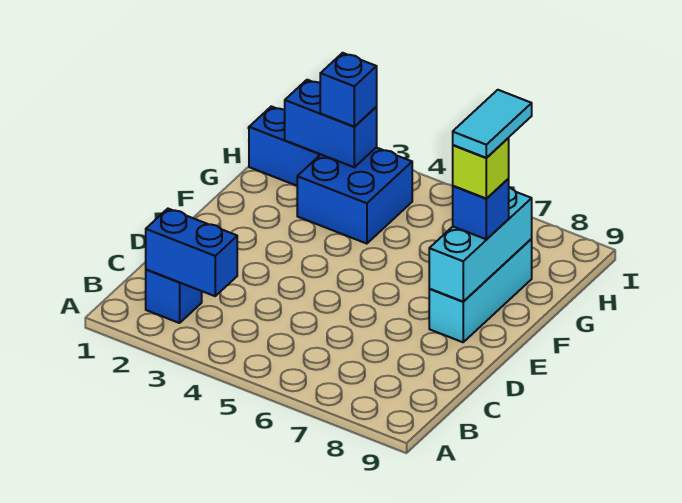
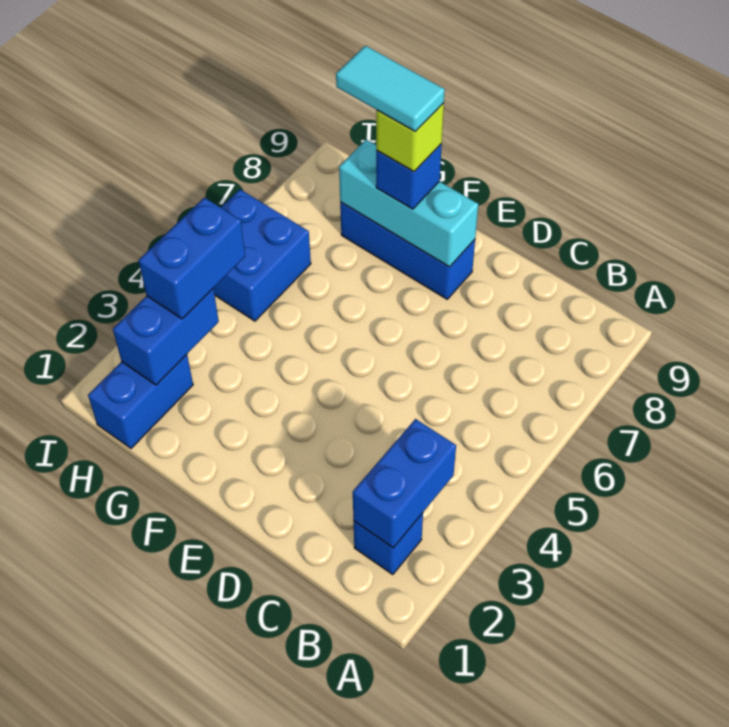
cyan 1x3 brick [429,239,532,342] -> blue 1x3 brick [340,202,475,299]
blue 2x2 brick [297,148,412,244] -> blue 2x2 brick moved to [213,189,311,321]
blue 1x1 brick [320,53,377,127] -> blue 1x2 brick [139,198,245,319]

